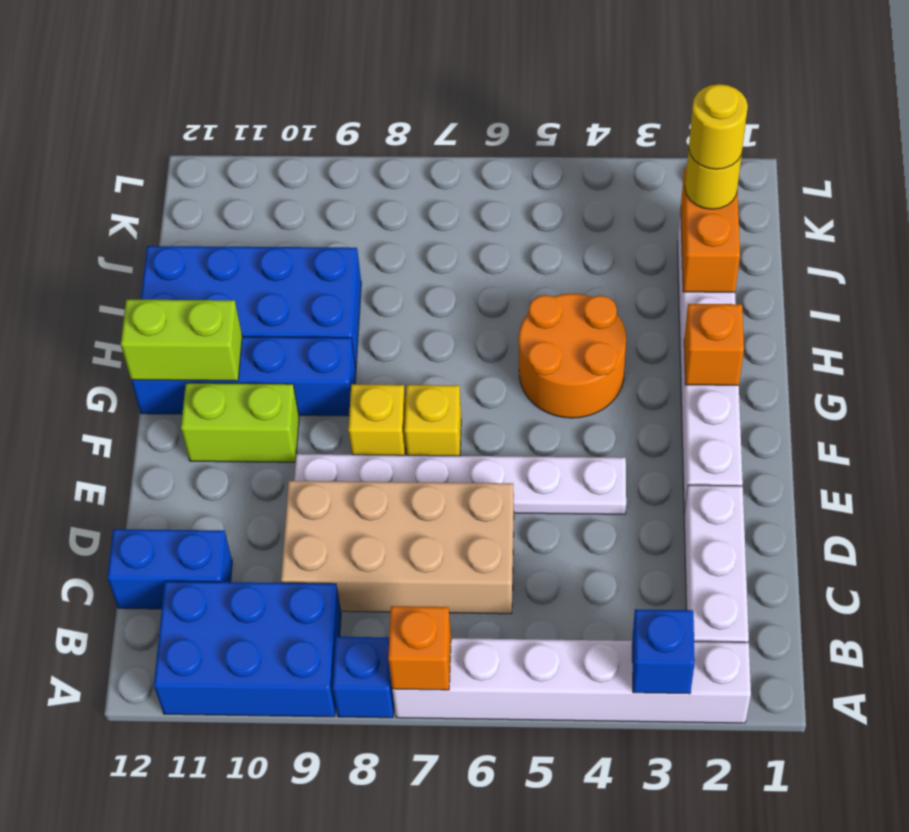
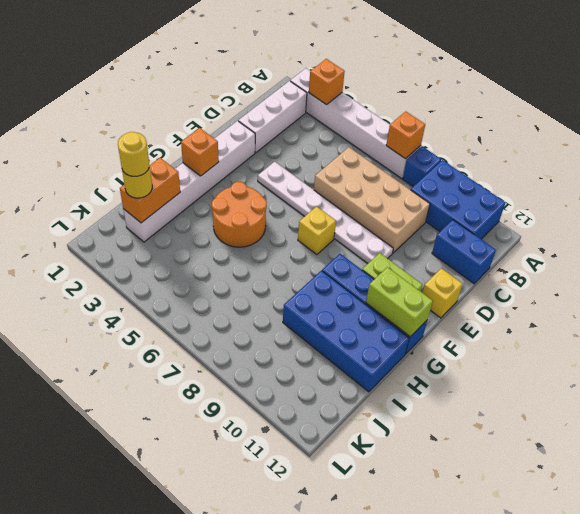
blue 1x1 brick [632,609,695,694] -> orange 1x1 brick [309,59,345,105]
yellow 1x1 brick [348,384,406,455] -> yellow 1x1 brick moved to [422,268,463,318]

